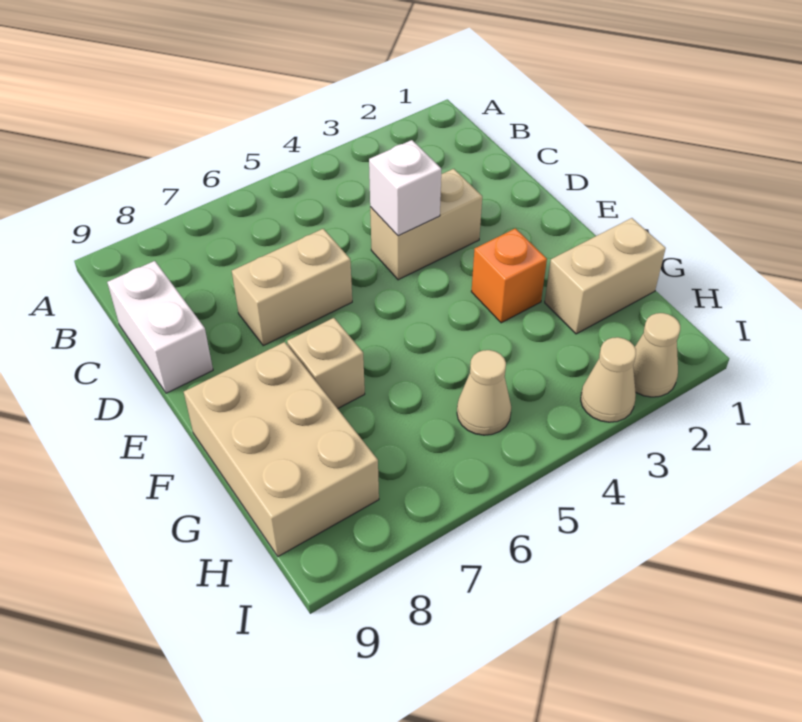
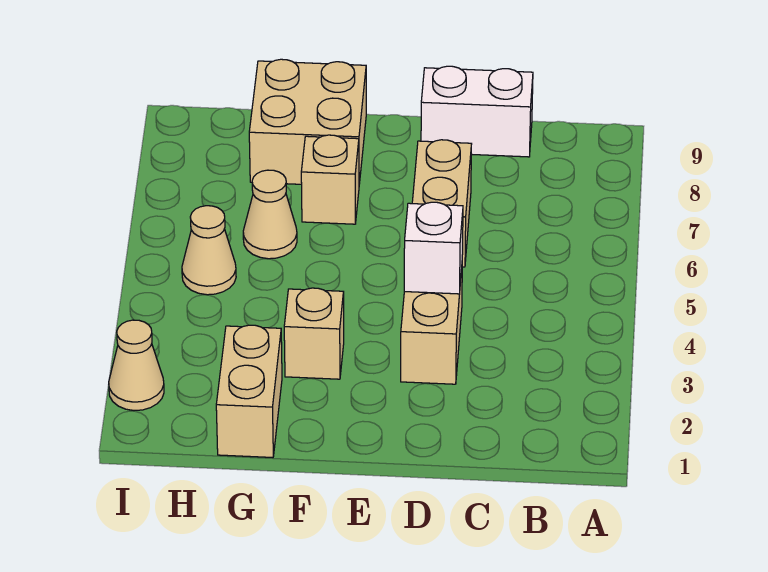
orange 1x1 brick [471,228,547,323] -> tan 1x1 brick [284,288,344,379]
tan 2x3 brick [184,342,379,556] -> tan 2x2 brick [249,59,366,184]
tan 1x1 cone [581,337,636,422] -> tan 1x1 cone moved to [243,170,297,259]

